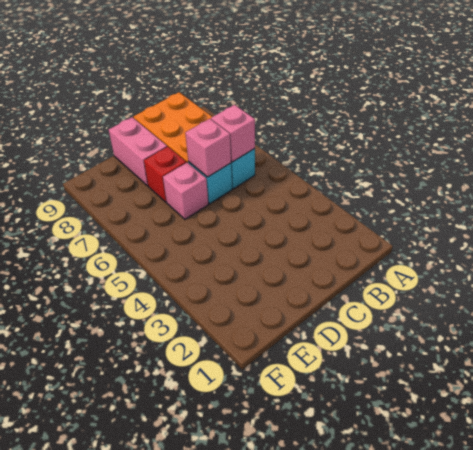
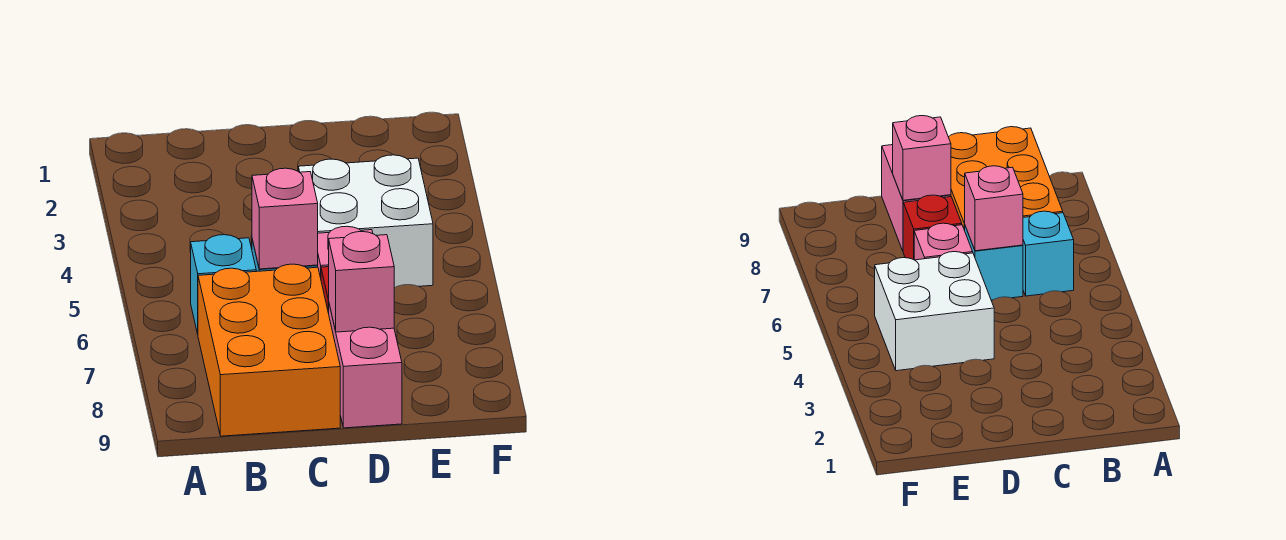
pink 1x1 brick [211,105,255,162] -> pink 1x1 brick moved to [328,232,394,332]
none -> white 2x2 brick [298,155,433,288]

